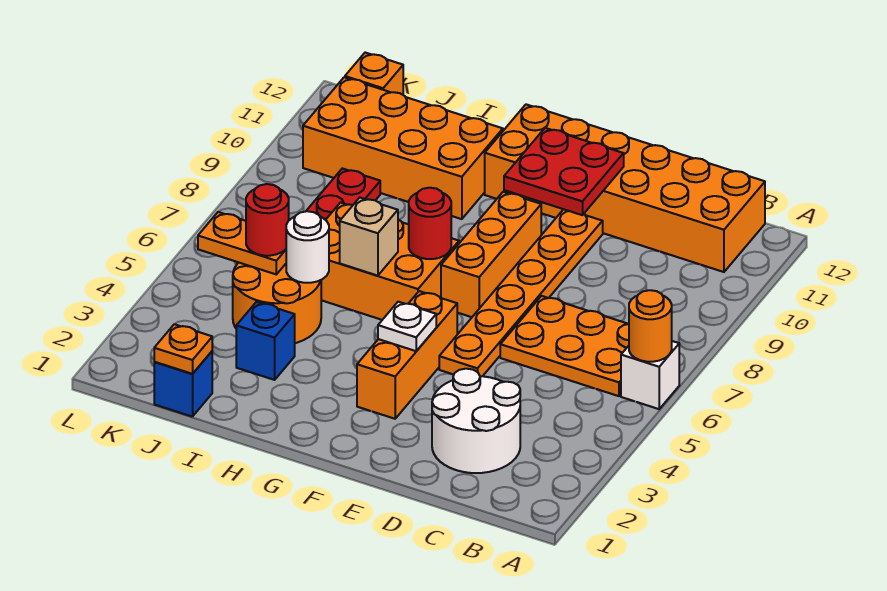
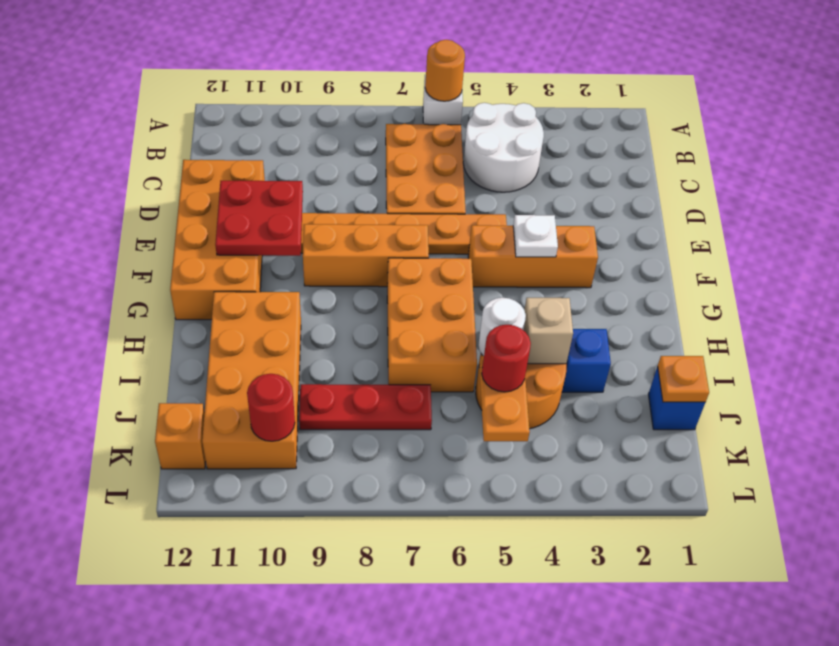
orange 2x6 brick [485,104,765,272] -> orange 2x4 brick [170,160,265,320]
white 2x2 round brick [432,369,520,473] -> white 2x2 round brick moved to [463,103,544,192]
red 1x1 round brick [409,188,451,259] -> red 1x1 round brick moved to [247,374,295,441]
tan 1x1 brick [340,198,398,276] -> tan 1x1 brick moved to [524,298,573,364]

